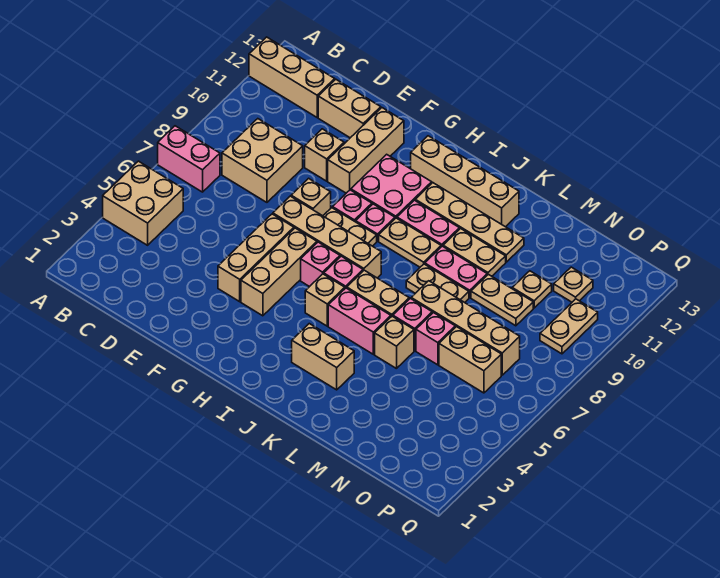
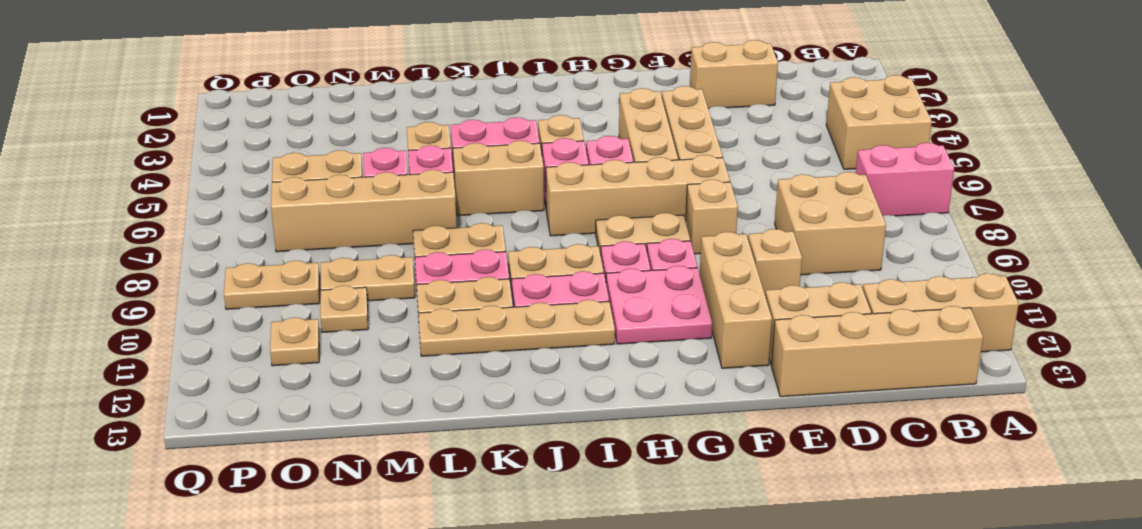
tan 1x4 brick [411,136,519,227] -> tan 1x4 brick moved to [771,306,983,397]
tan 1x2 brick [292,324,354,390] -> tan 1x2 brick moved to [690,40,778,109]
tan 1x2 plate [540,299,598,354] -> tan 1x2 plate turned to [224,261,320,309]

